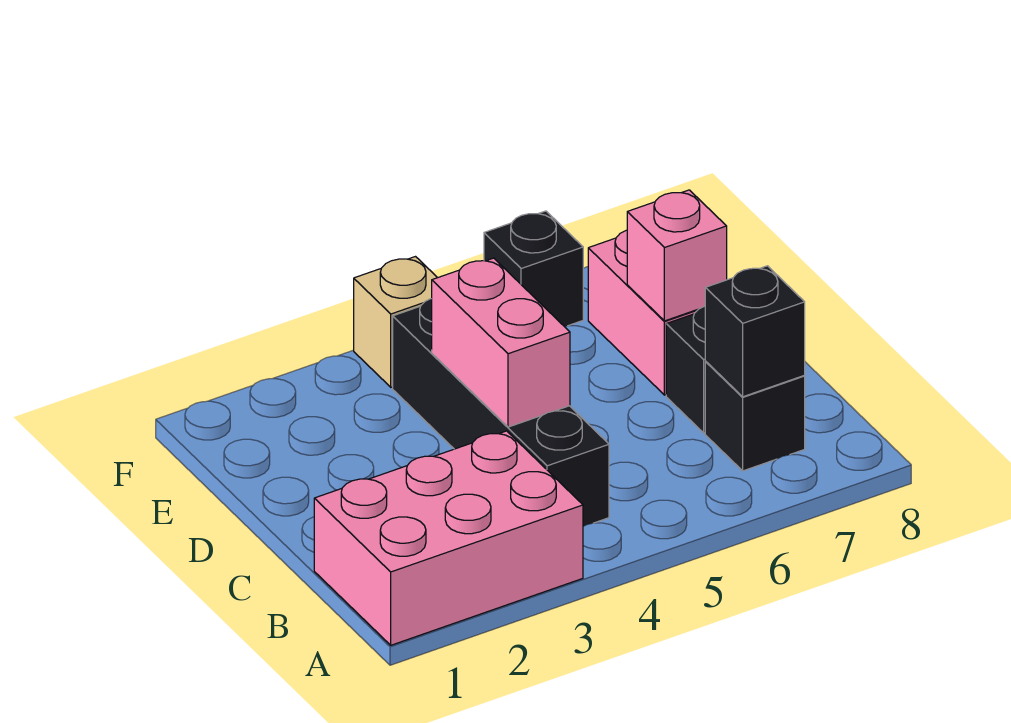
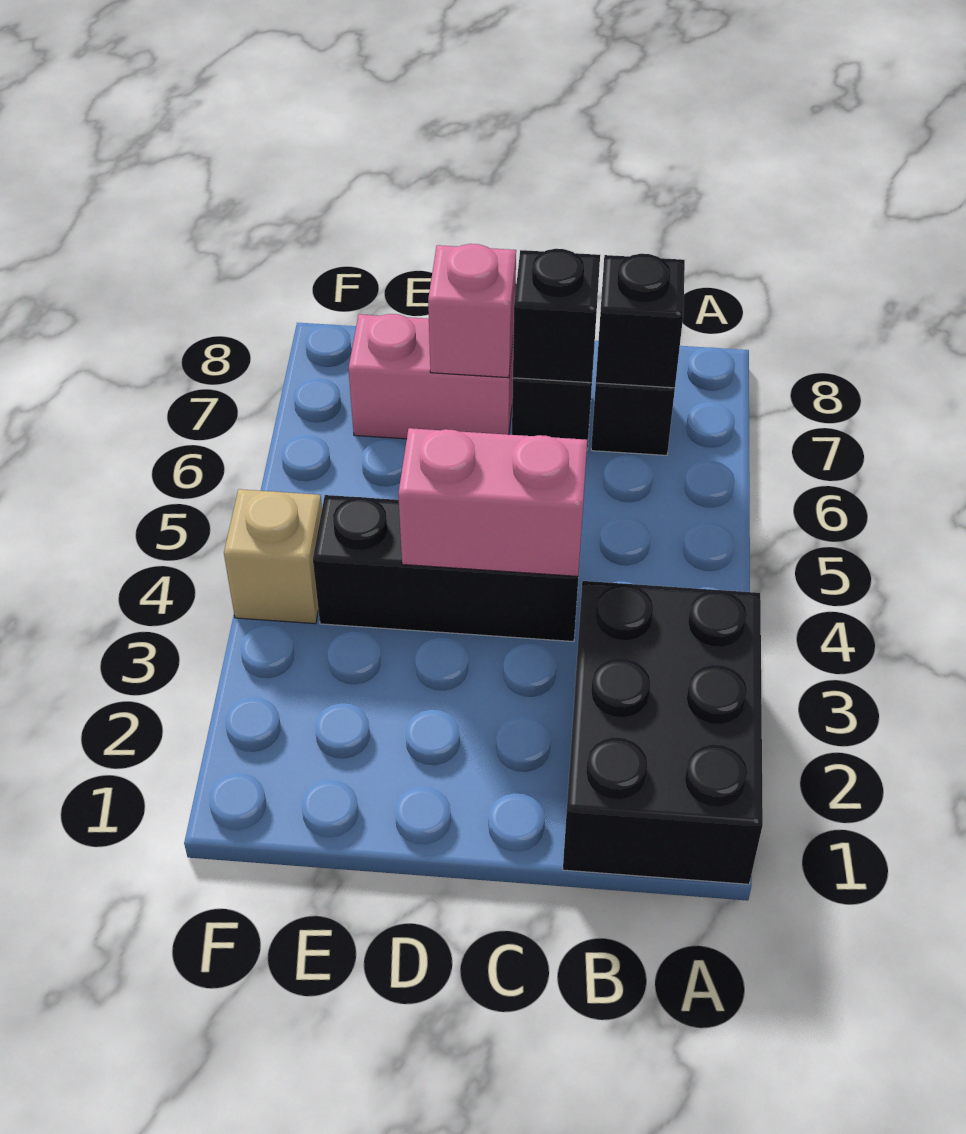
pink 2x3 brick [314,431,583,645] -> black 2x3 brick [563,581,763,884]
black 1x4 brick [393,299,609,526] -> black 1x3 brick [313,495,582,642]
black 1x1 brick [484,211,583,327] -> black 1x1 brick moved to [513,249,600,383]

